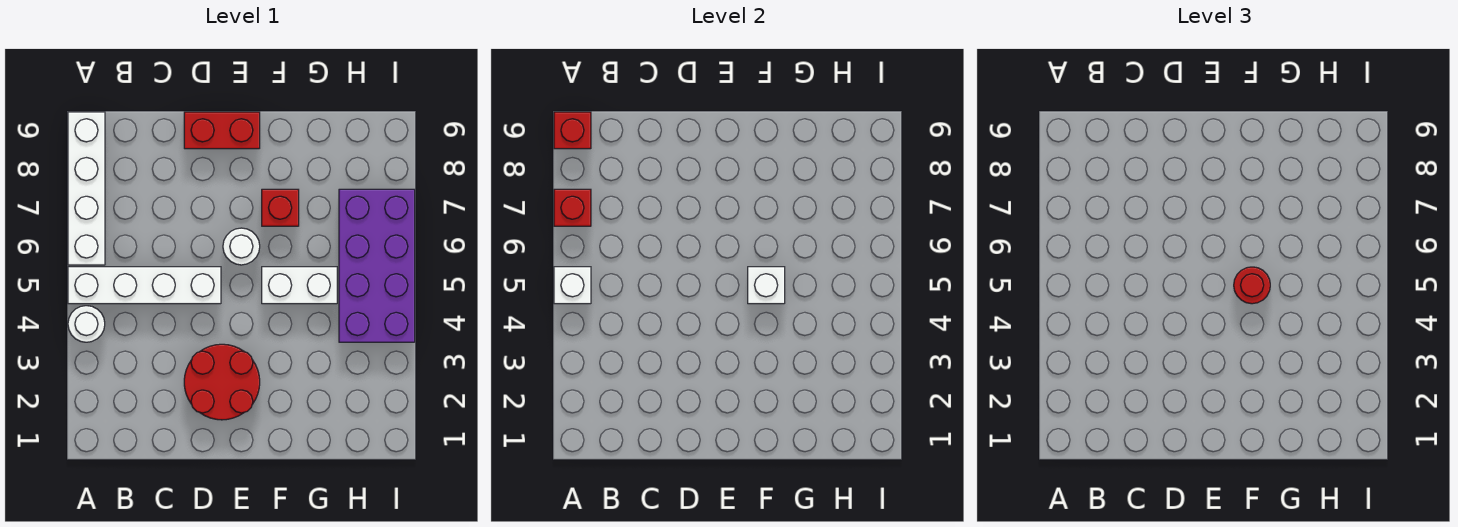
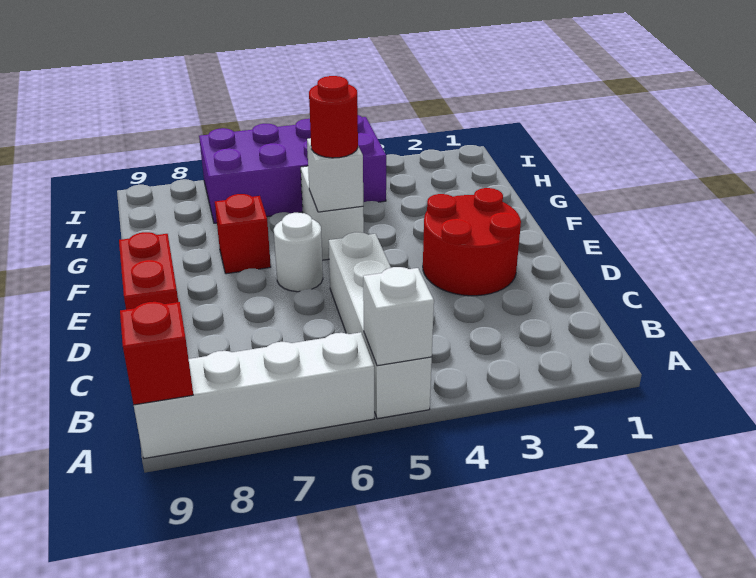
white 1x1 round brick [68,306,105,342] -> none
red 1x1 brick [554,189,591,226] -> none

